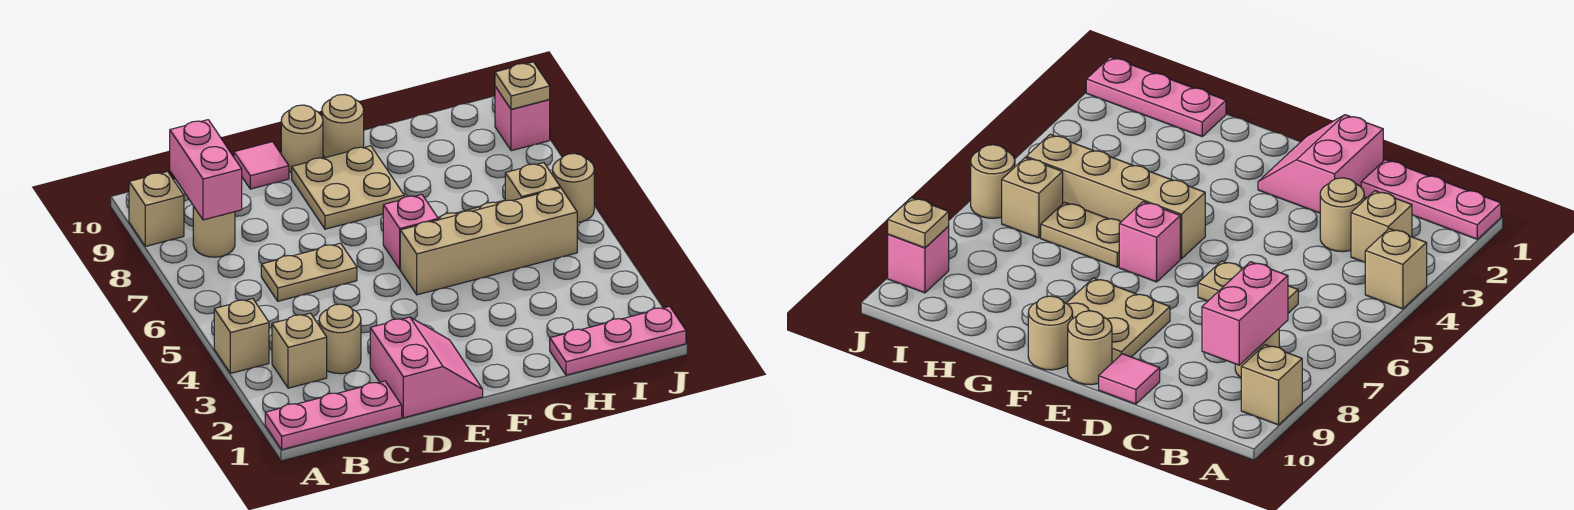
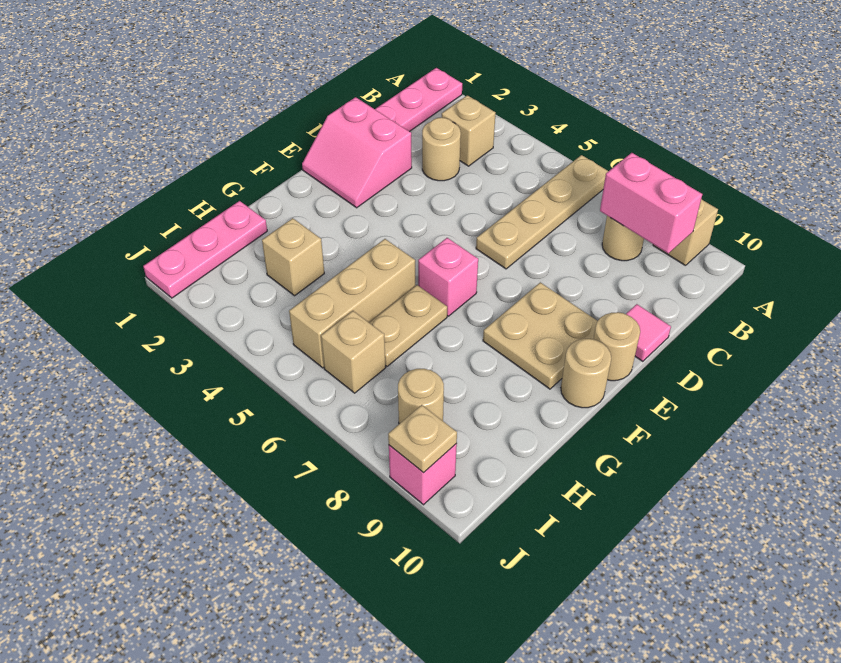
tan 1x1 brick [214,299,269,373] -> tan 1x1 brick moved to [262,218,324,296]
tan 1x2 plate [261,243,357,301] -> tan 1x4 plate [476,155,608,269]
tan 1x4 brick [400,188,577,295] -> tan 1x3 brick [289,239,415,368]
tan 1x1 round brick [553,154,594,223] -> tan 1x1 round brick moved to [398,369,444,424]

